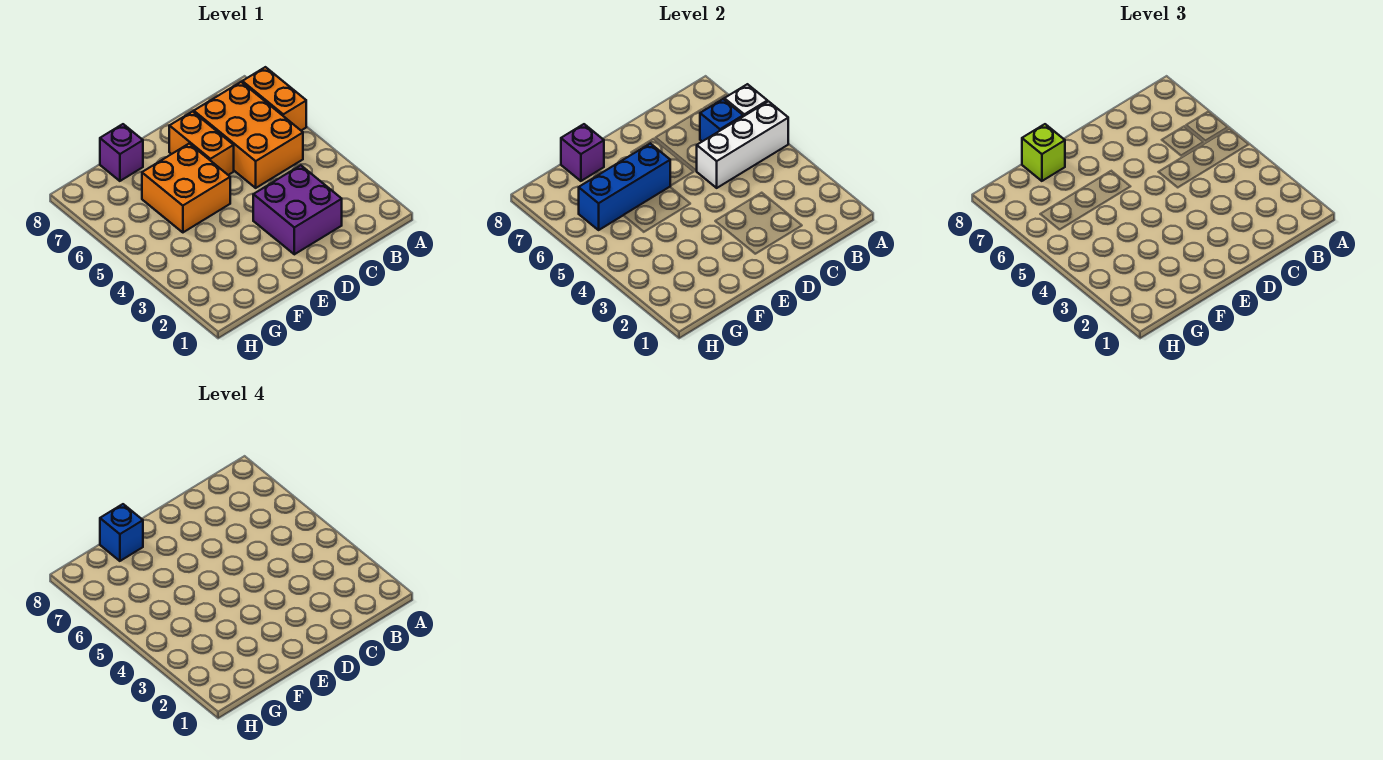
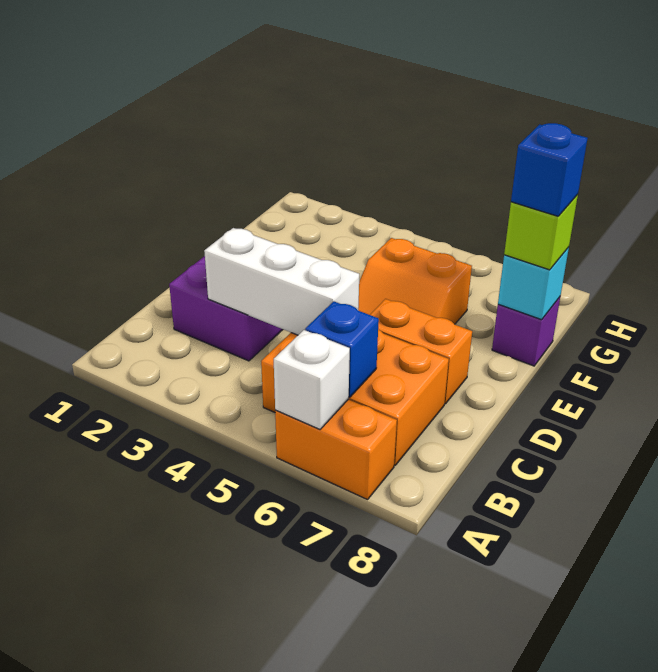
white 1x3 brick [697,101,788,188] -> white 1x3 brick turned to [204,228,359,335]
orange 2x2 brick [142,143,230,232] -> orange 2x2 slope [358,238,472,324]
blue 1x3 brick [579,143,670,230] -> none
purple 1x1 brick [561,124,604,181] -> cyan 1x1 brick [498,247,569,320]

